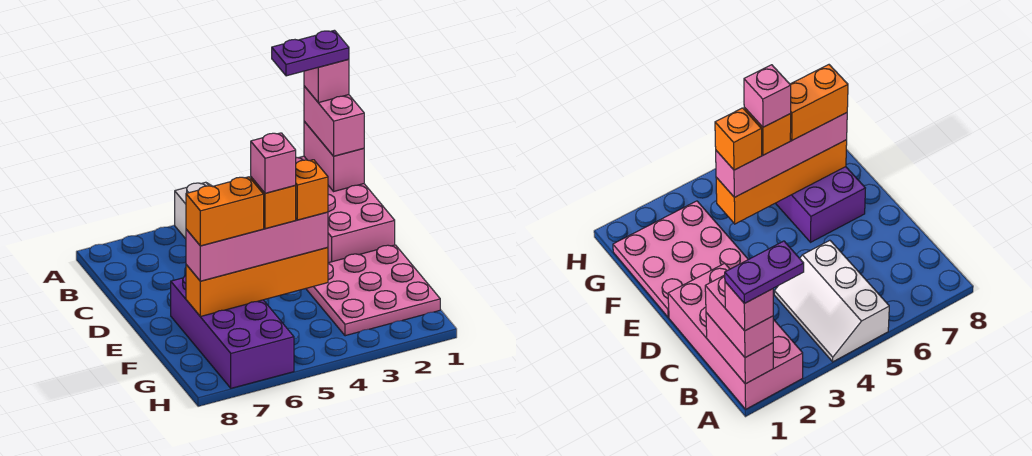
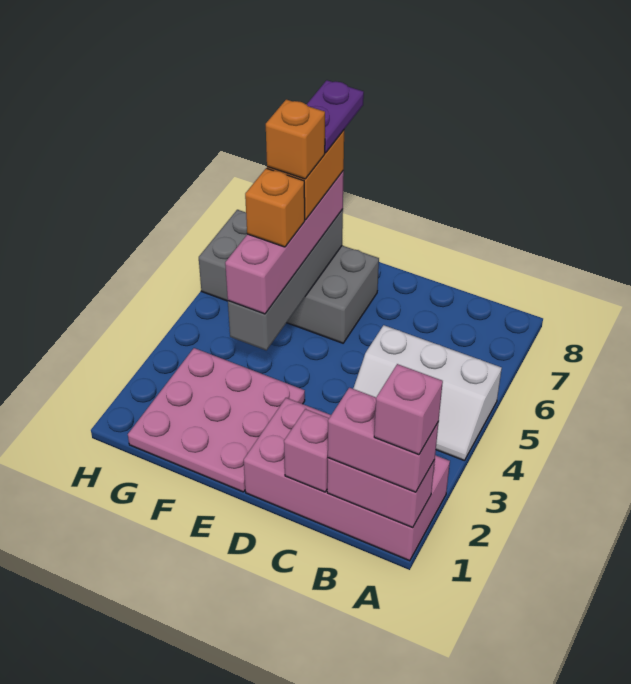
purple 1x2 plate [272,30,349,76] -> purple 1x2 plate moved to [307,80,364,153]
purple 2x4 brick [171,276,294,388] -> grey 2x4 brick [199,210,379,343]
orange 1x4 brick [186,247,328,316] -> grey 1x4 brick [228,209,343,350]
orange 1x1 brick [295,160,328,220] -> orange 1x1 brick moved to [266,100,325,179]
pink 1x1 brick [251,133,296,193] -> pink 1x1 brick moved to [284,409,329,492]

